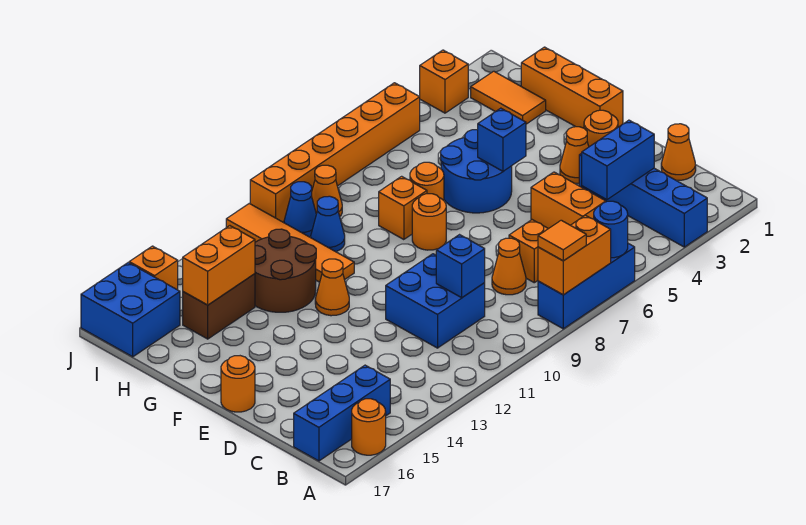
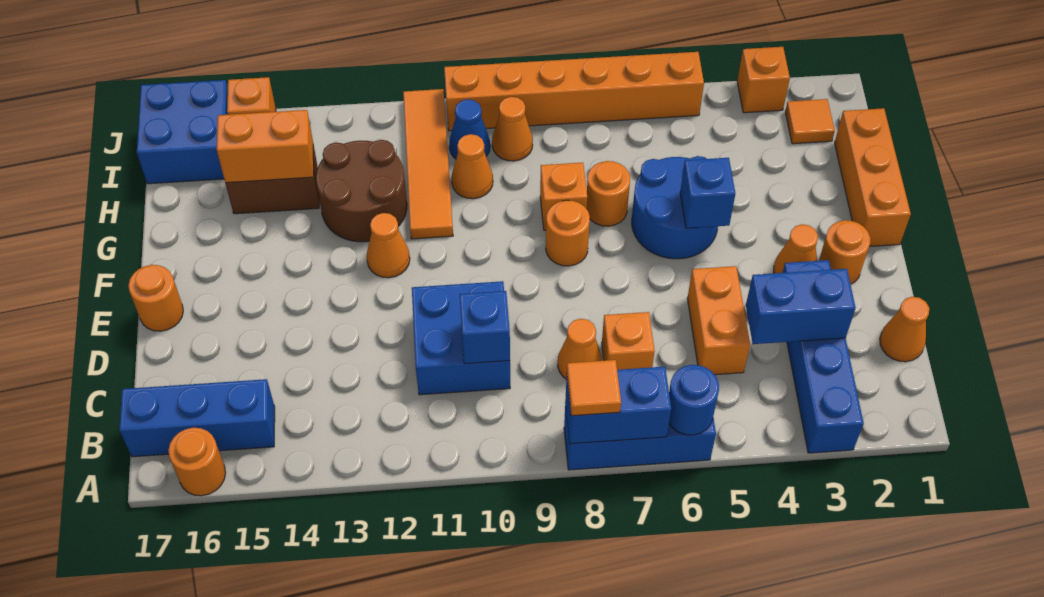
orange 1x2 brick [538,215,611,295] -> blue 1x2 brick [565,367,671,444]
orange 1x2 tile [471,71,546,124] -> orange 1x1 tile [785,99,835,144]
blue 1x1 cone [311,196,345,252] -> orange 1x1 cone [452,134,493,199]

